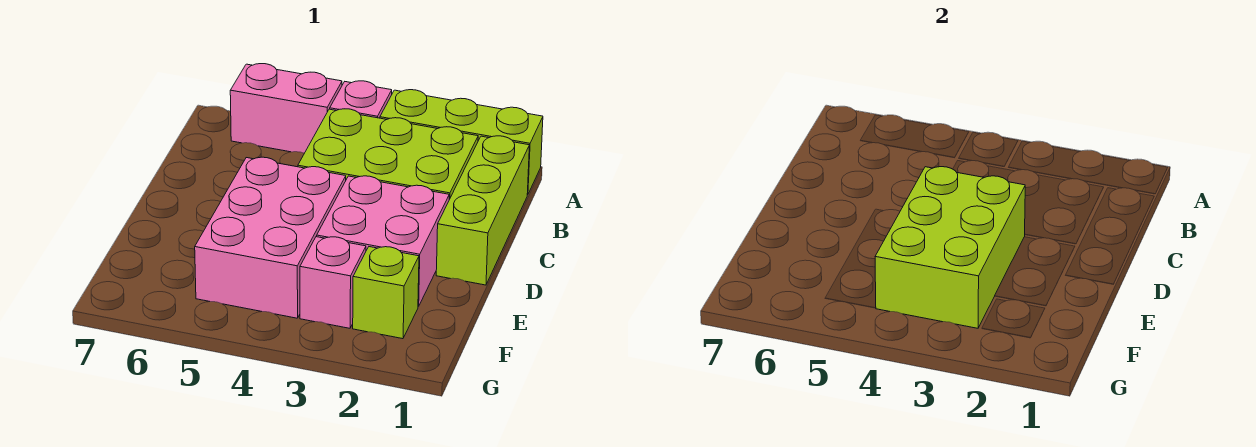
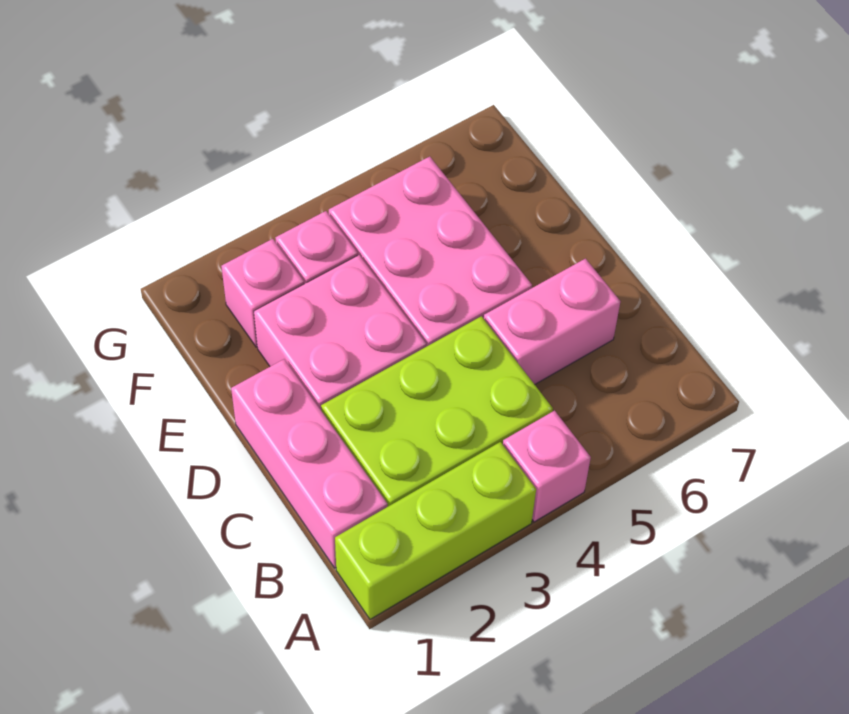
pink 1x2 brick [230,64,342,153] -> pink 1x2 brick moved to [484,259,620,384]
lime 1x3 brick [436,136,529,285] -> pink 1x3 brick [231,359,388,568]
lime 2x3 brick [875,167,1025,328] -> none
lime 1x1 brick [353,247,419,339] -> pink 1x1 brick [221,239,304,347]

